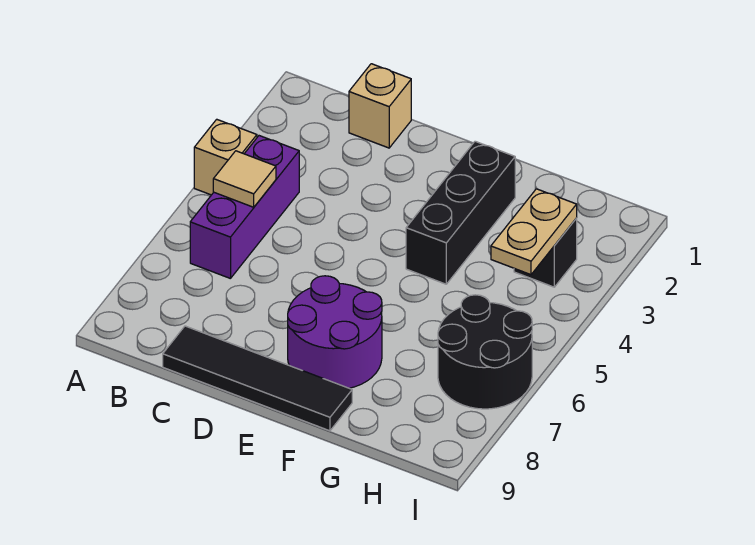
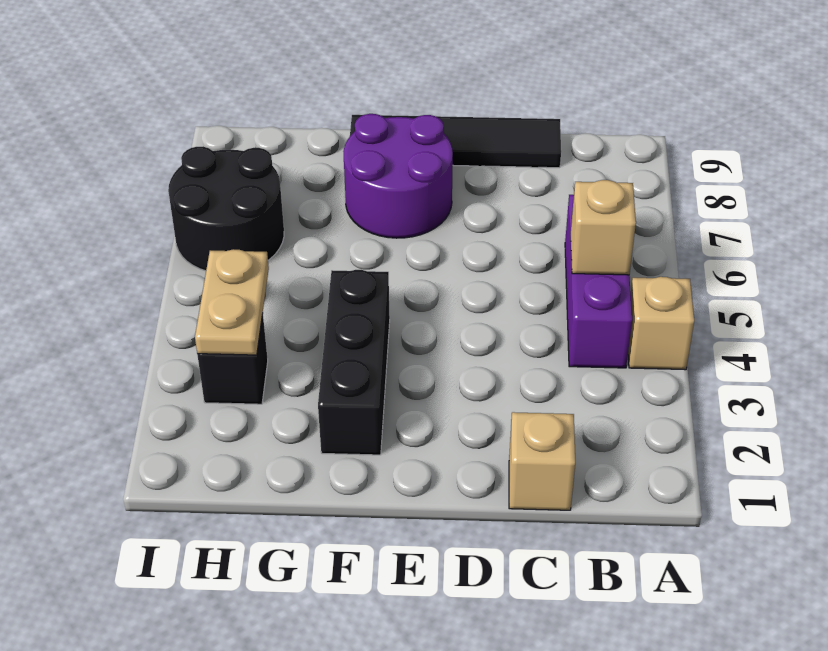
tan 1x1 tile [213,151,276,207] -> tan 1x1 brick [571,180,636,275]

